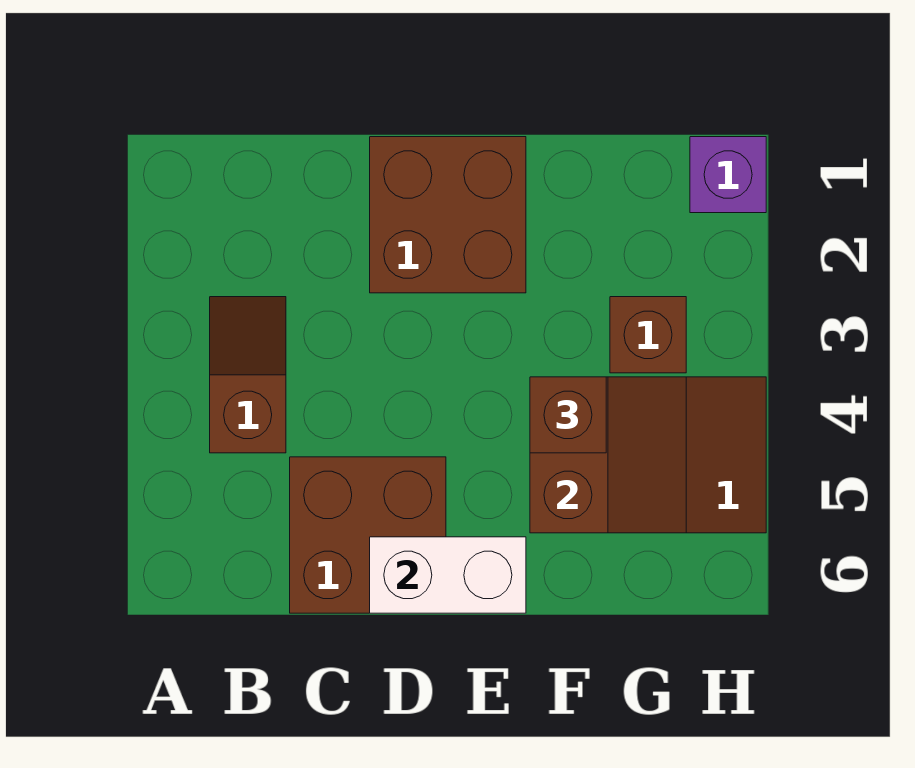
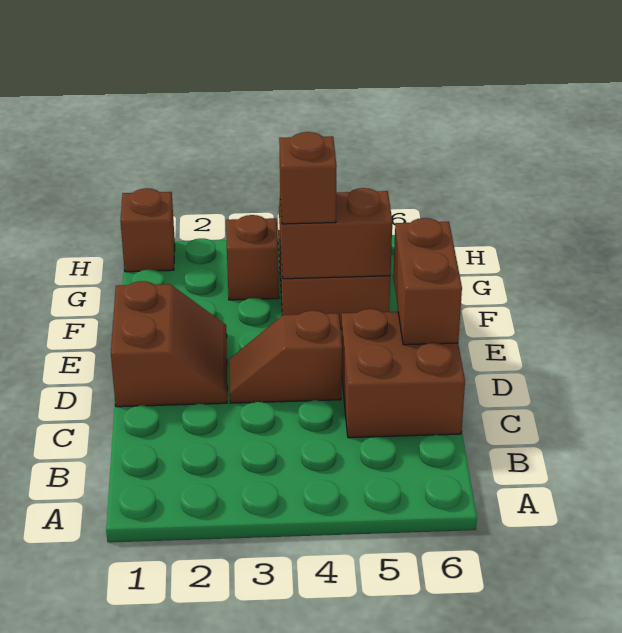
brown 1x2 slope [210,297,286,453] -> brown 1x2 slope moved to [229,311,342,403]
brown 2x2 brick [370,137,526,293] -> brown 2x2 slope [111,281,227,407]
white 1x2 brick [370,537,526,613] -> brown 1x2 brick [393,218,462,345]
purple 1x1 brick [690,137,766,213] -> brown 1x1 brick [120,188,175,272]

